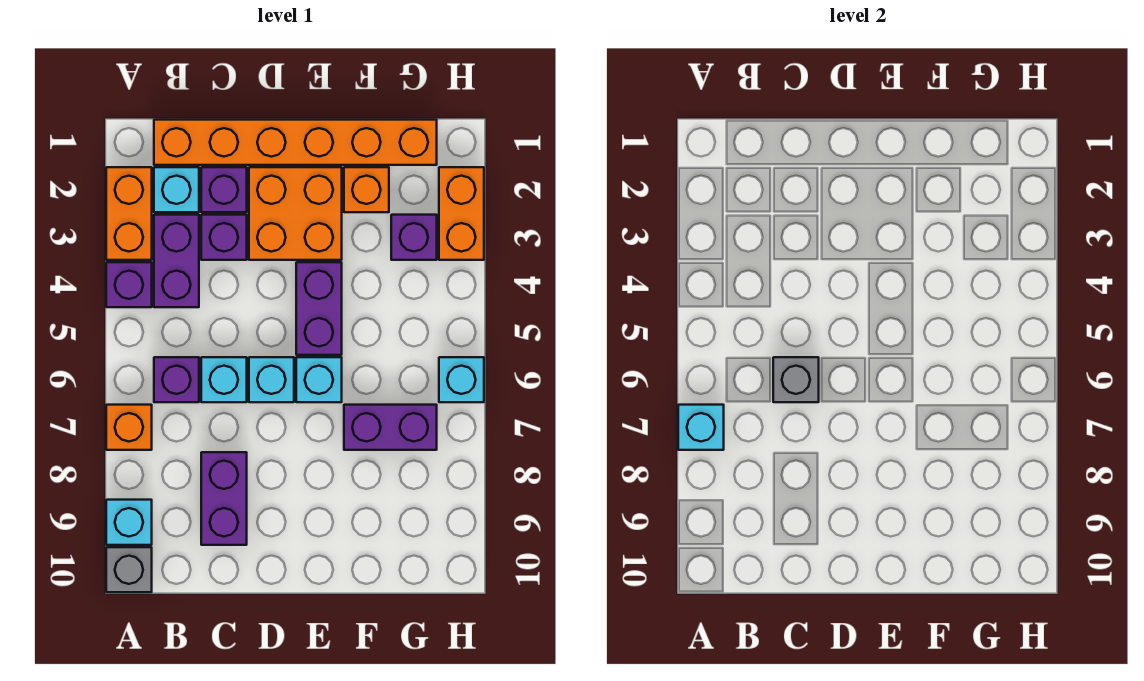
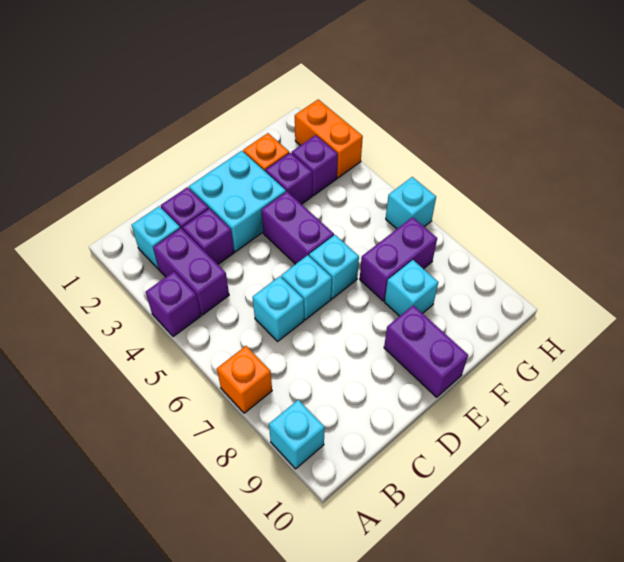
orange 1x2 brick [106,167,152,260] -> none
cyan 1x1 brick [678,405,724,450] -> cyan 1x1 brick moved to [385,260,438,316]
grey 1x1 brick [106,547,152,592] -> none
orange 1x6 brick [154,120,437,165] -> none
purple 1x1 brick [154,357,199,402] -> purple 1x1 brick moved to [265,153,312,204]
grey 1x1 brick [773,357,819,402] -> none
purple 1x2 brick [201,452,247,545] -> purple 1x2 brick moved to [384,305,468,397]
orange 2x2 brick [249,167,342,260] -> cyan 2x2 brick [189,151,286,252]

